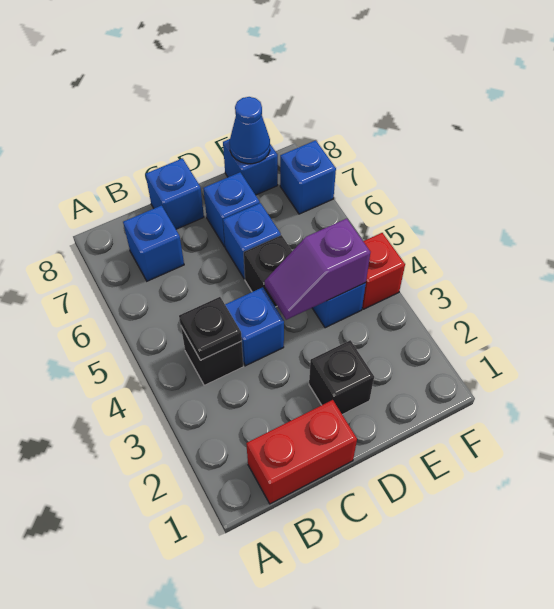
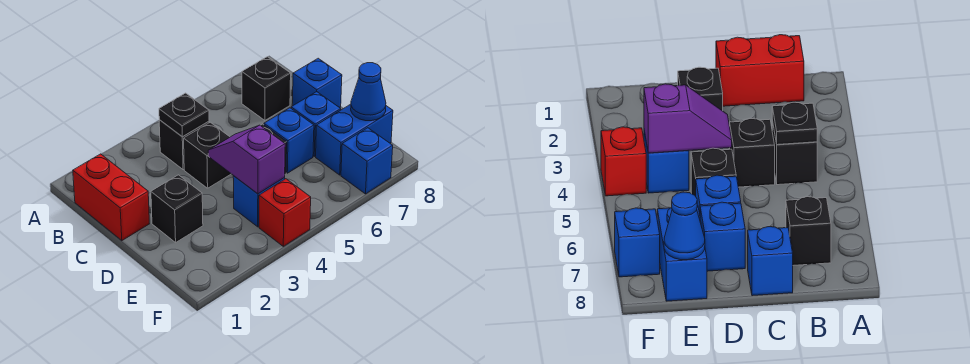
blue 1x1 brick [123,206,184,281] -> black 1x1 brick [242,57,291,120]
blue 1x1 brick [225,287,284,366] -> black 1x1 brick [184,122,231,188]
blue 1x1 brick [223,139,278,195] -> blue 1x2 brick [316,104,393,175]

